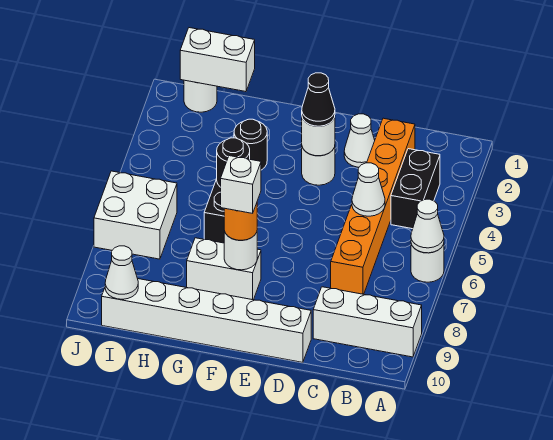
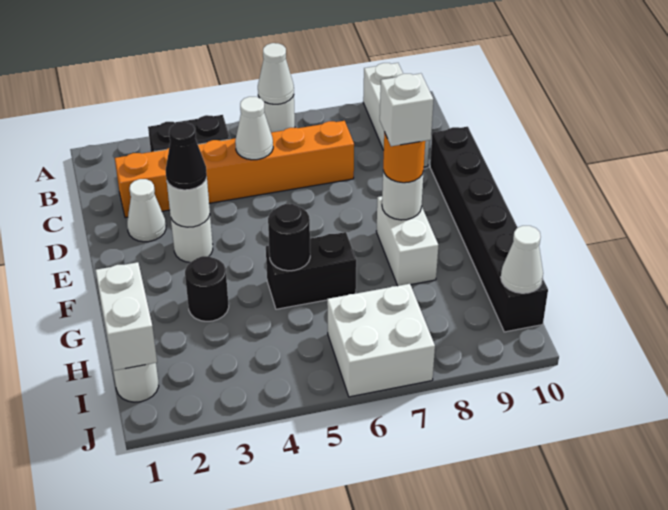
white 1x6 brick [102,279,311,362] -> black 1x6 brick [430,127,548,332]

